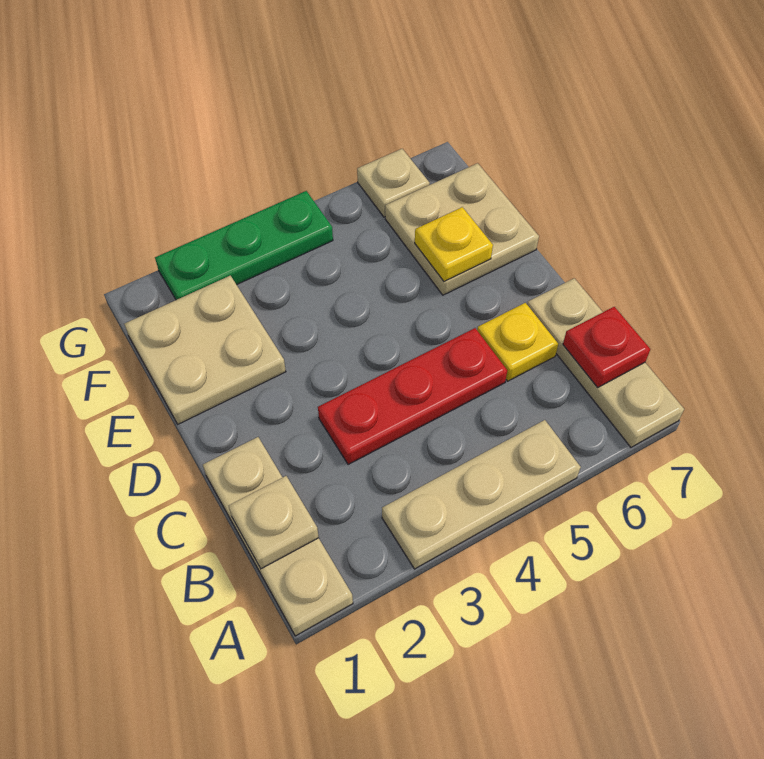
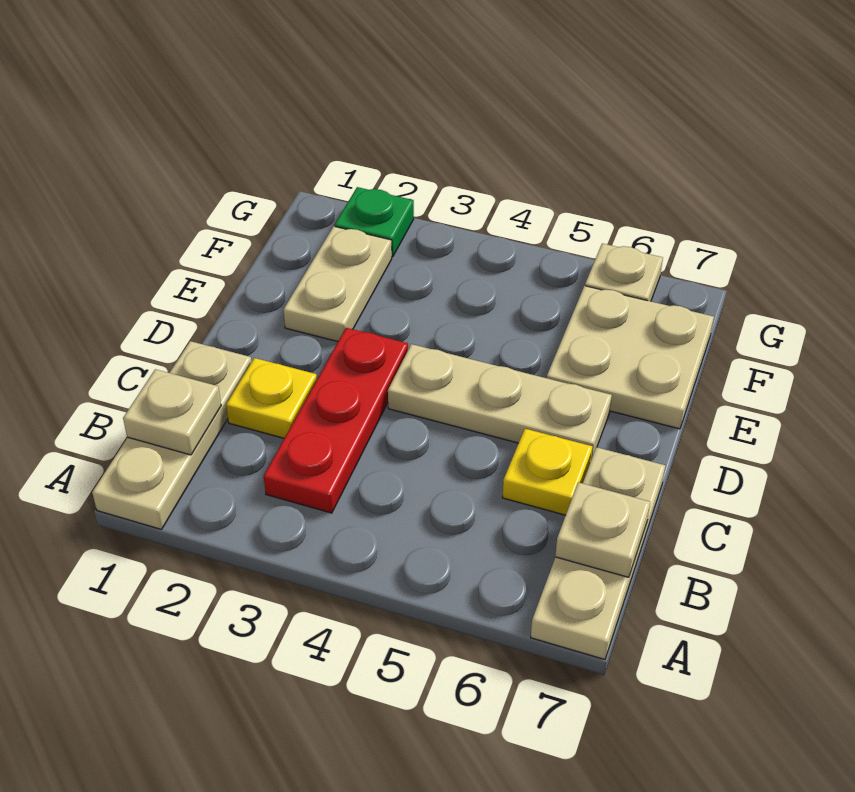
tan 1x3 plate [382,420,581,569] -> tan 1x3 plate moved to [388,344,612,460]
red 1x1 plate [563,307,650,387] -> tan 1x1 plate [555,482,650,577]
red 1x3 plate [318,328,507,465] -> red 1x3 plate turned to [264,328,408,513]
tan 2x2 plate [124,276,286,424] -> tan 1x2 plate [283,226,392,342]
yellow 1x1 plate [415,207,493,282] -> yellow 1x1 plate moved to [226,358,317,438]
green 1x3 plate [155,191,333,300] -> green 1x1 plate [335,187,414,257]

